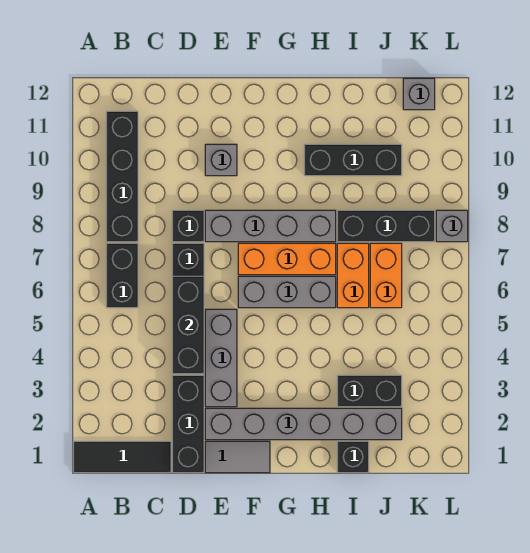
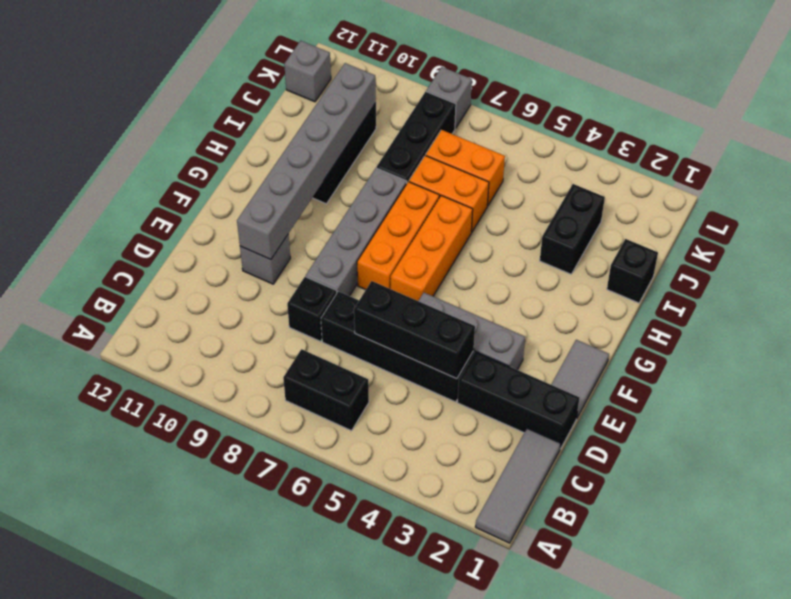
black 1x3 tile [73,441,171,473] -> grey 1x3 tile [475,428,561,543]
black 1x4 brick [106,111,138,242] -> none
grey 1x6 brick [205,408,402,440] -> grey 1x6 brick moved to [237,63,376,260]
grey 1x3 brick [238,276,336,308] -> orange 1x3 brick [391,196,473,301]

